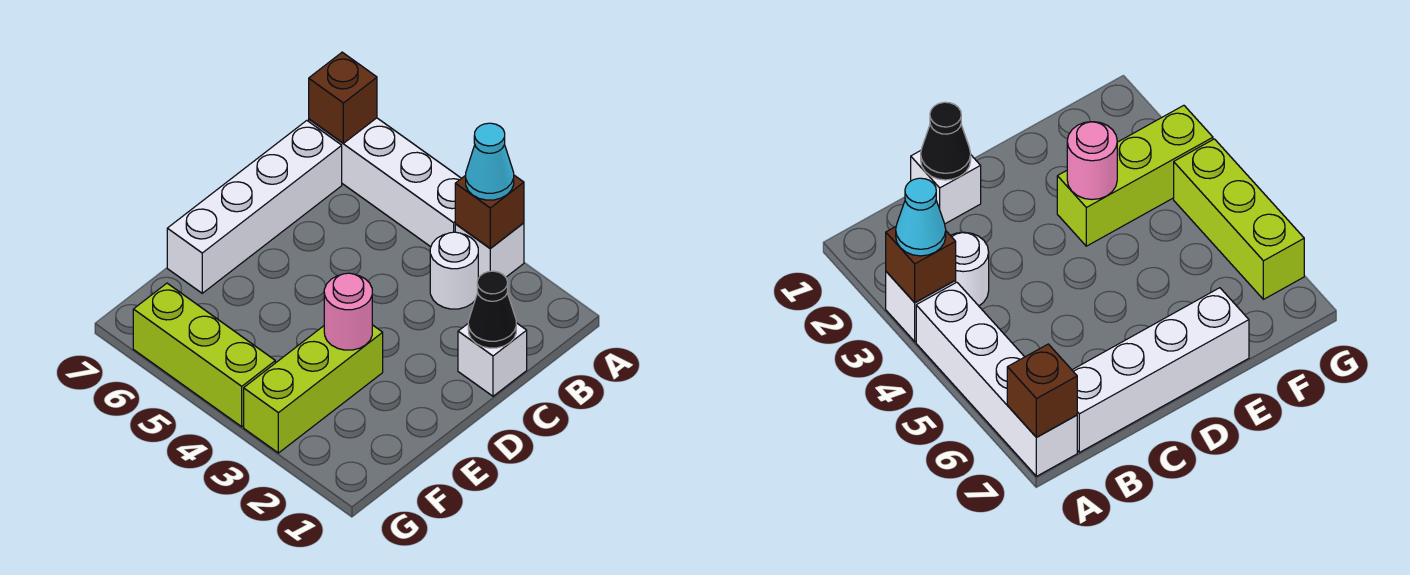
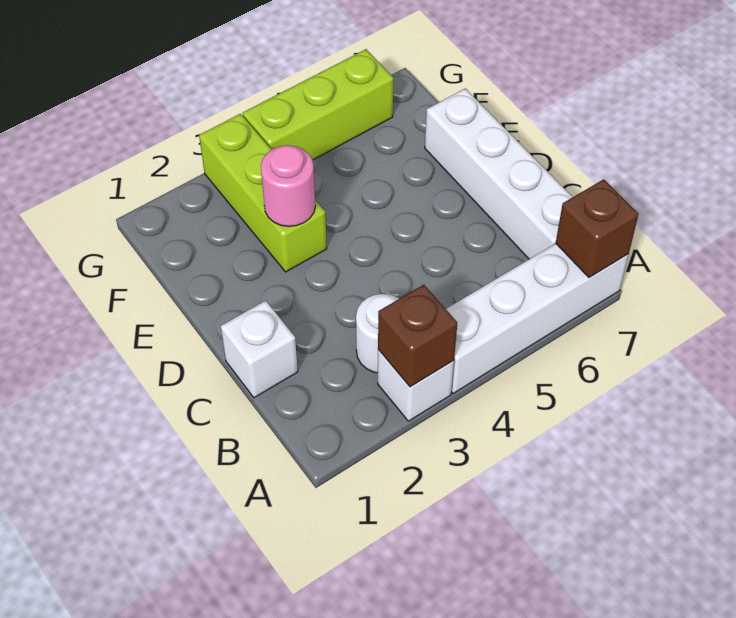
cyan 1x1 cone [466,123,514,200] -> none
black 1x1 cone [468,271,516,348] -> none

